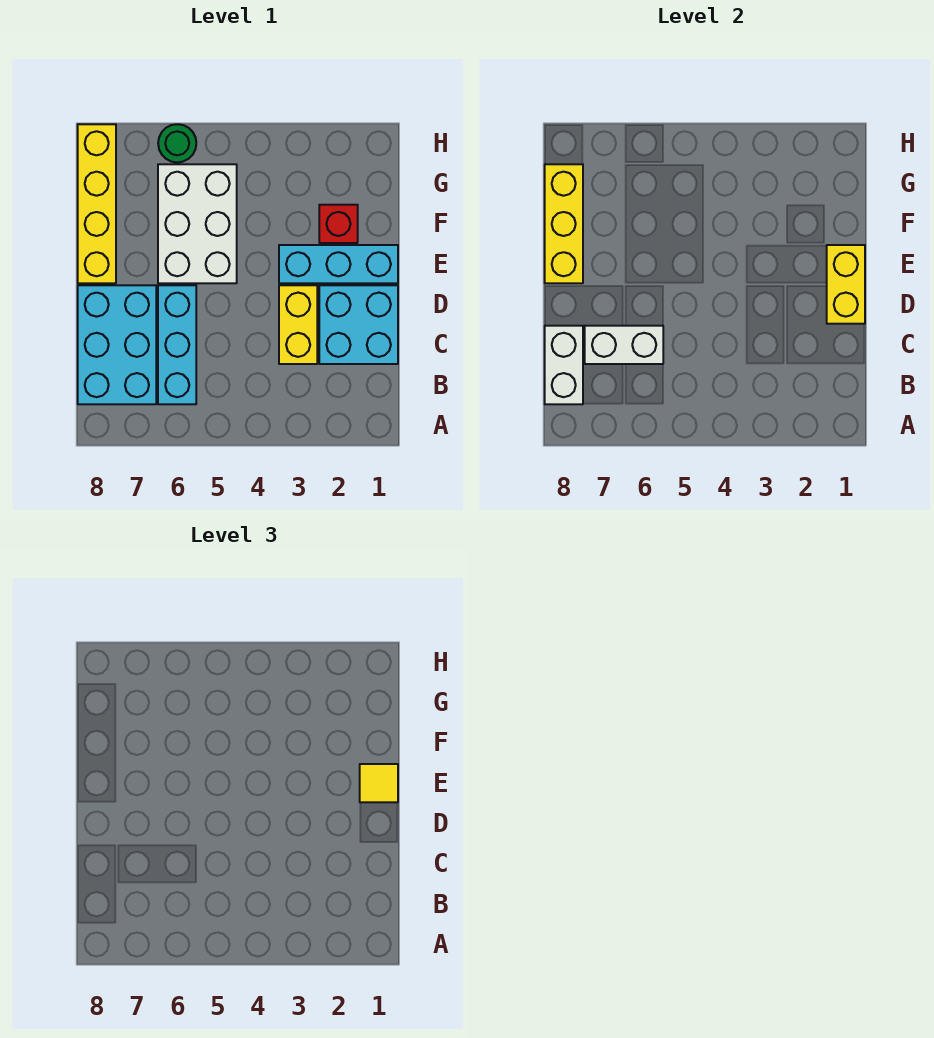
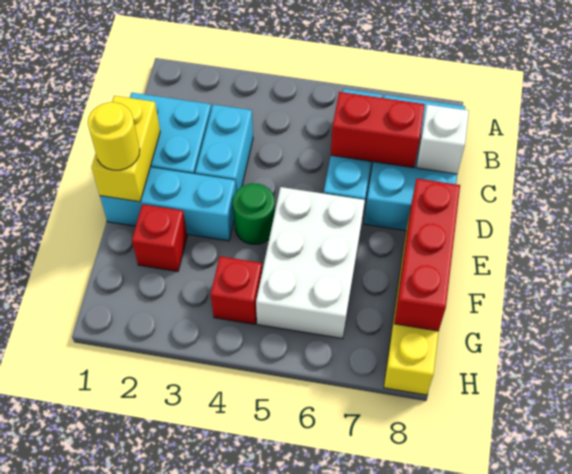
white 1x2 brick [545,326,583,404] -> white 1x1 brick [416,104,469,174]
yellow 1x2 brick [279,285,317,364] -> cyan 1x2 brick [195,104,253,192]
white 1x2 brick [585,326,663,364] -> red 1x2 brick [331,92,425,168]
yellow 1x1 tile [360,764,398,802] -> yellow 1x1 round brick [88,102,140,170]
yellow 1x3 brick [545,164,583,283] -> red 1x3 brick [394,179,460,331]
none -> red 1x1 brick [211,256,262,324]
green 1x1 round brick [158,124,196,163] -> green 1x1 round brick moved to [233,183,275,244]

